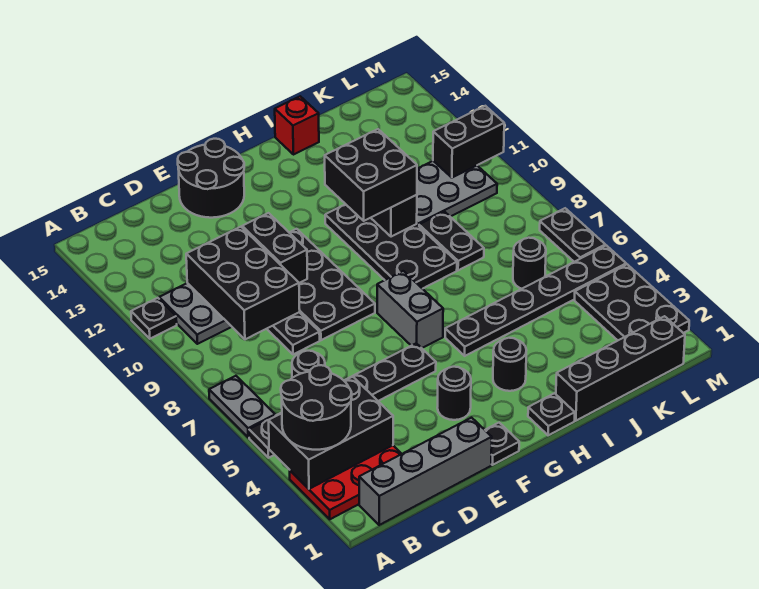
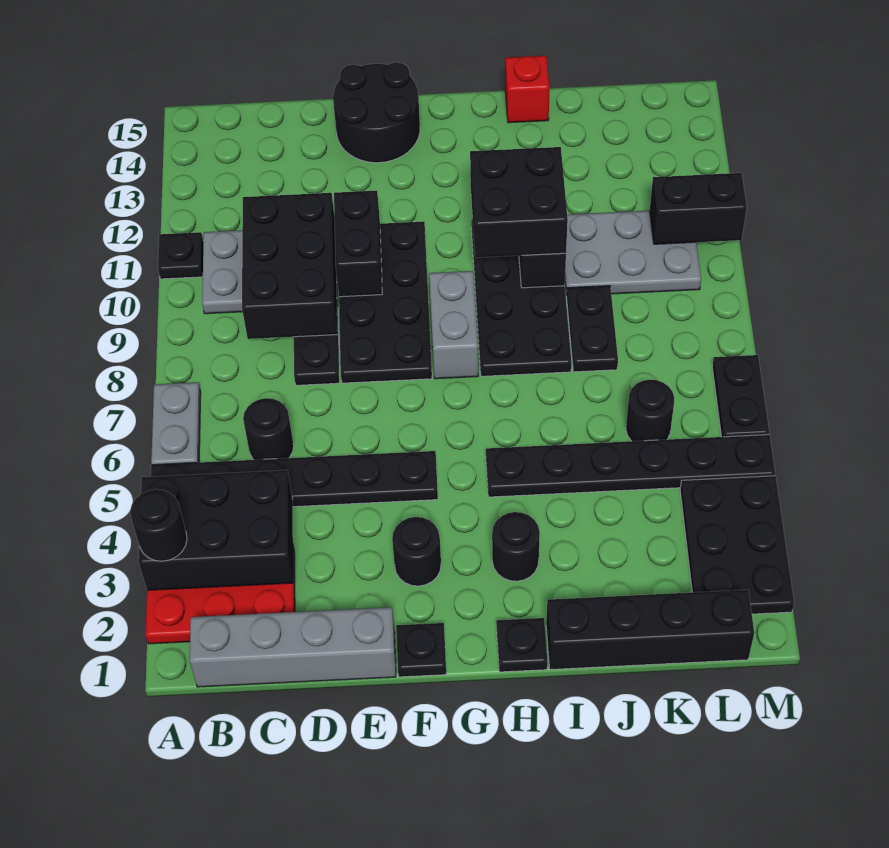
black 2x2 round brick [281,365,352,450] -> black 1x1 round brick [130,489,187,561]
grey 1x2 brick [377,271,443,348] -> grey 1x2 brick moved to [429,271,478,379]

